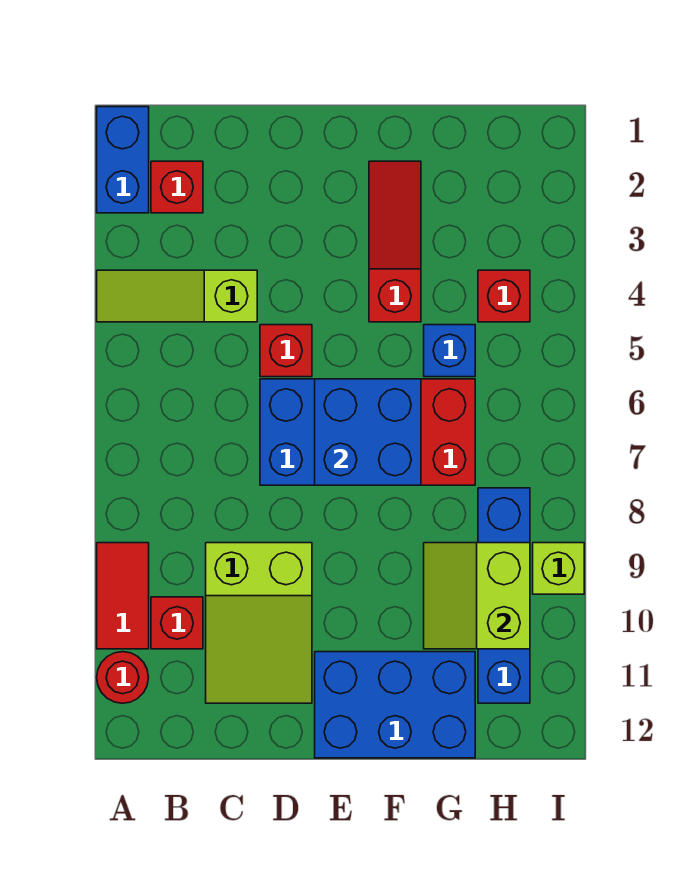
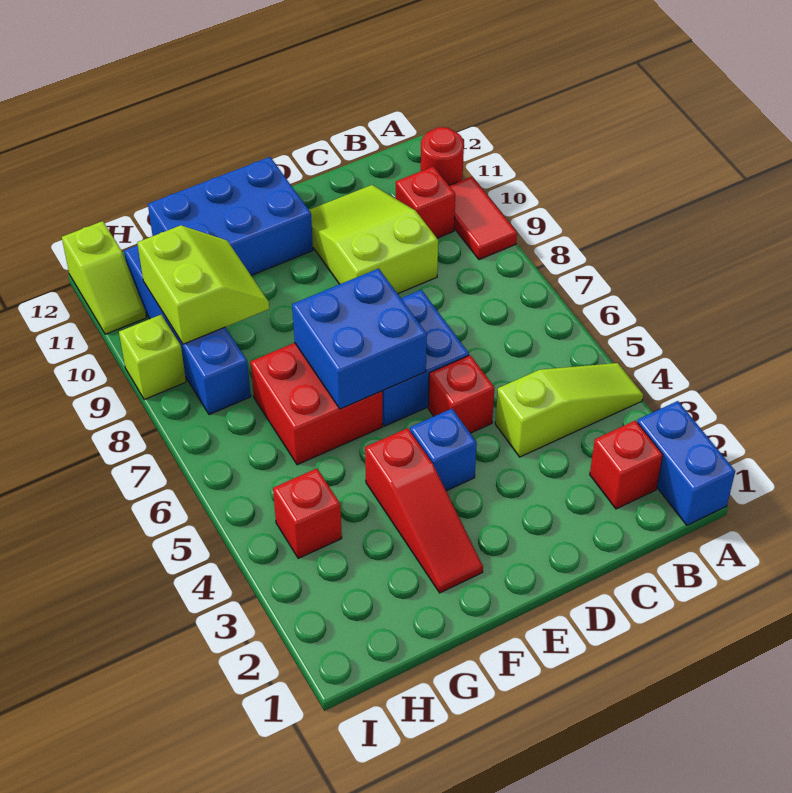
blue 1x1 brick [424,325,475,377] -> blue 1x1 brick moved to [410,409,477,491]
none -> lime 1x2 slope [62,221,146,334]

